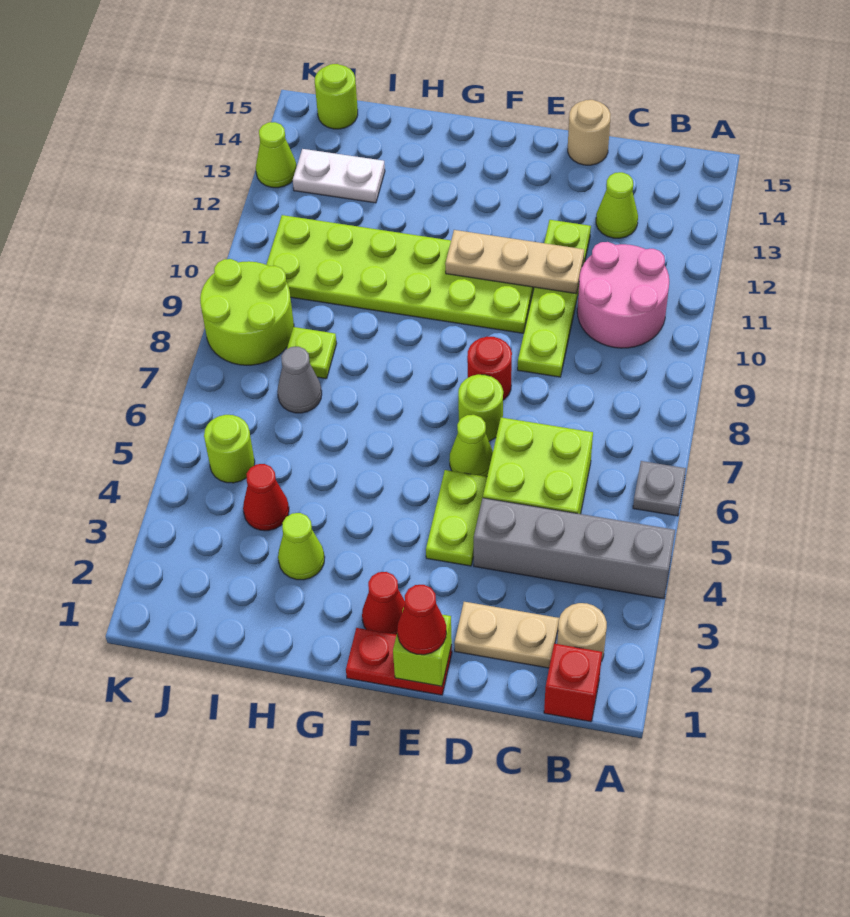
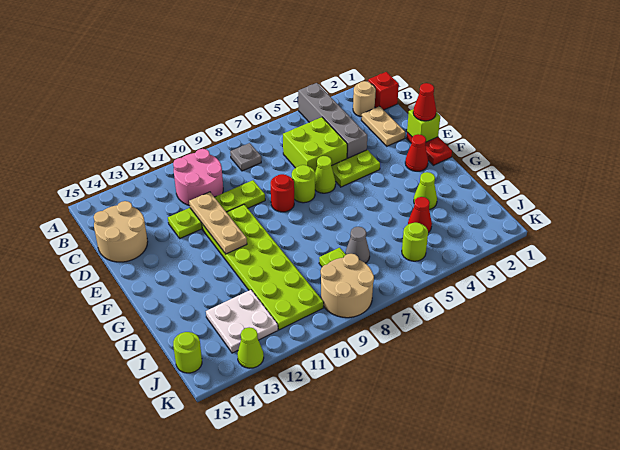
grey 1x1 plate [633,461,686,516] -> grey 1x1 plate moved to [230,143,261,171]
lime 1x1 cone [596,172,638,238] -> none
tan 1x1 round brick [568,100,611,165] -> tan 2x2 round brick [94,201,148,262]
white 1x2 plate [293,149,385,203] -> white 2x2 plate [206,290,278,353]
lime 2x2 round brick [200,259,294,365] -> tan 2x2 round brick [321,254,374,318]

